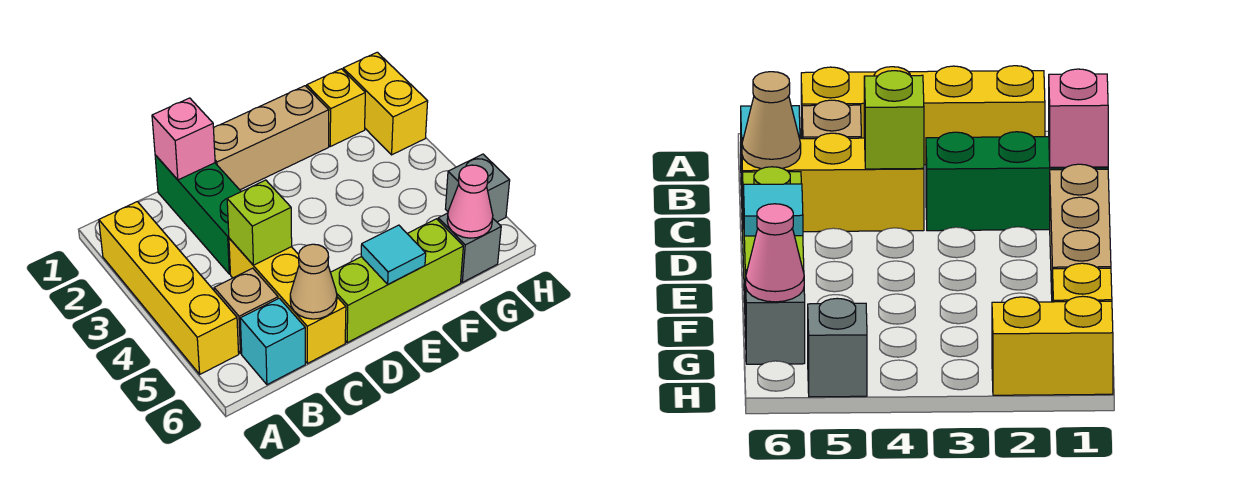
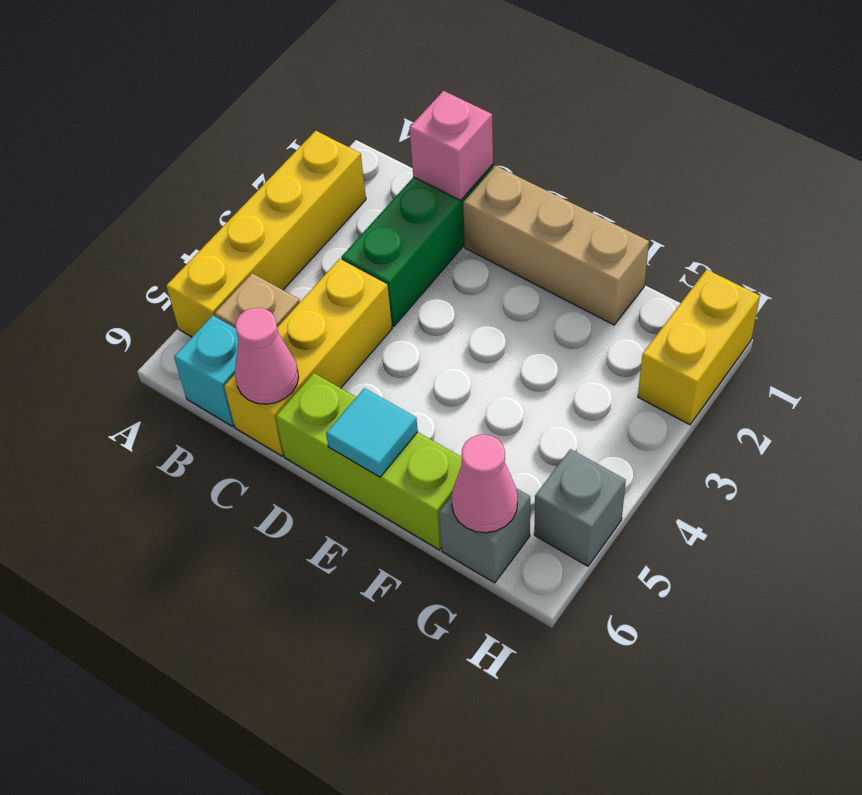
lime 1x1 brick [227,180,292,265] -> none
tan 1x1 cone [290,244,337,319] -> pink 1x1 cone [235,308,299,404]
yellow 1x1 brick [307,69,365,146] -> none

